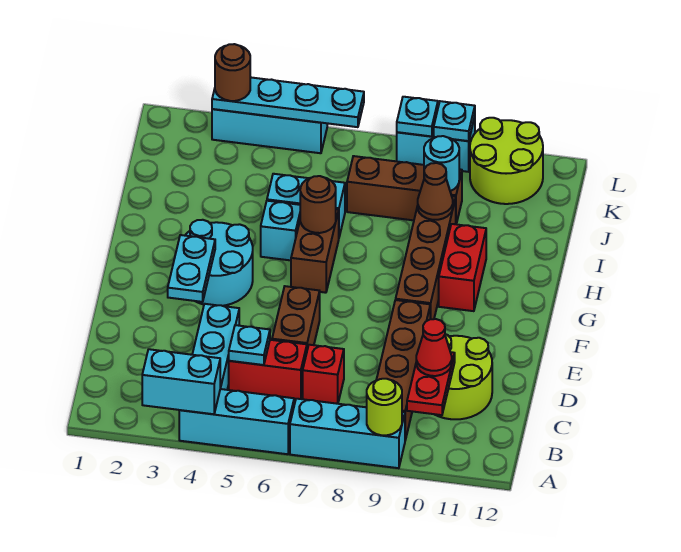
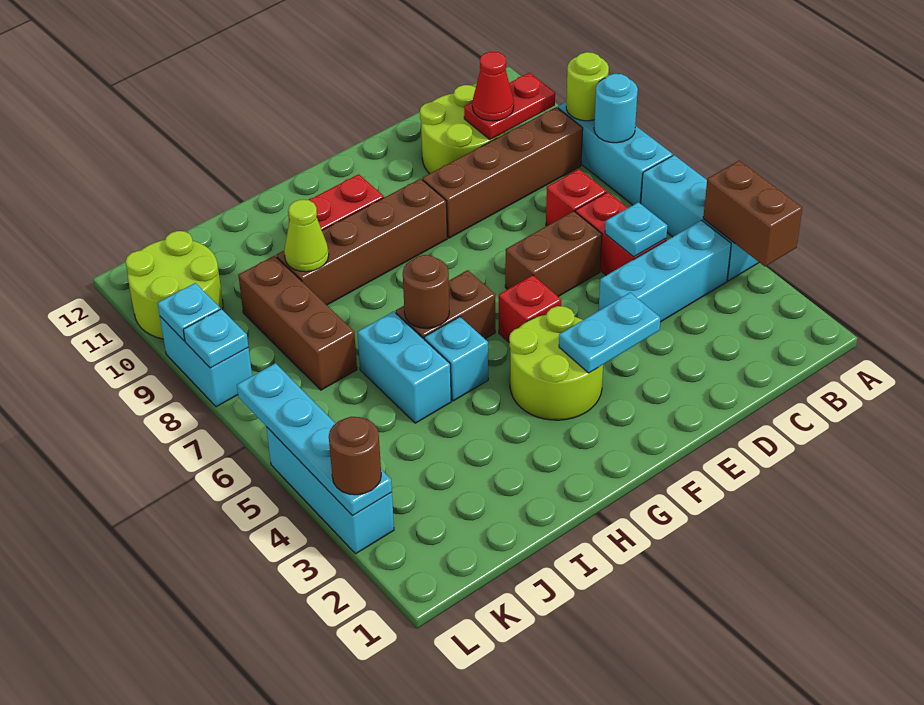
cyan 1x2 brick [142,349,220,414] -> brown 1x2 brick [703,160,802,267]
cyan 2x2 round brick [185,220,253,306] -> lime 2x2 round brick [509,306,603,420]
none -> red 1x1 brick [499,275,561,342]
brown 1x1 cone [418,163,453,220] -> lime 1x1 cone [284,200,329,272]
cyan 1x1 round brick [424,136,459,191] -> cyan 1x1 round brick moved to [594,74,638,143]

